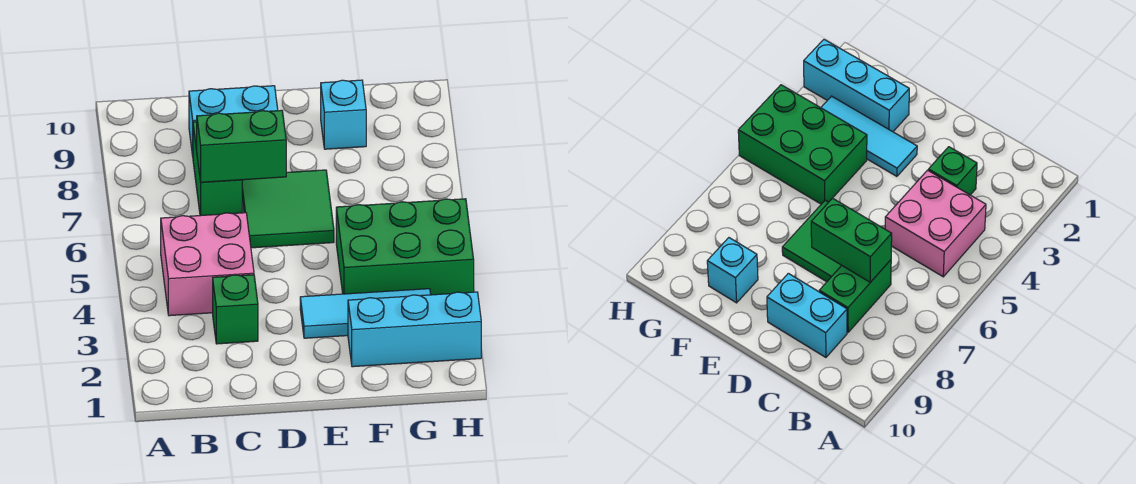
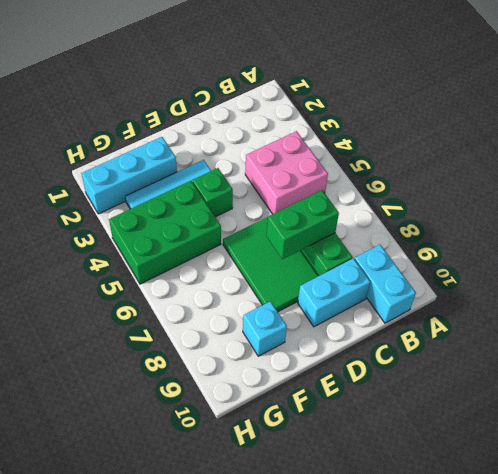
none -> cyan 1x2 brick [354,245,416,323]
green 1x1 brick [213,275,258,344] -> green 1x1 brick moved to [193,168,233,217]
green 2x2 tile [242,170,334,248] -> green 2x3 tile [223,217,318,312]

